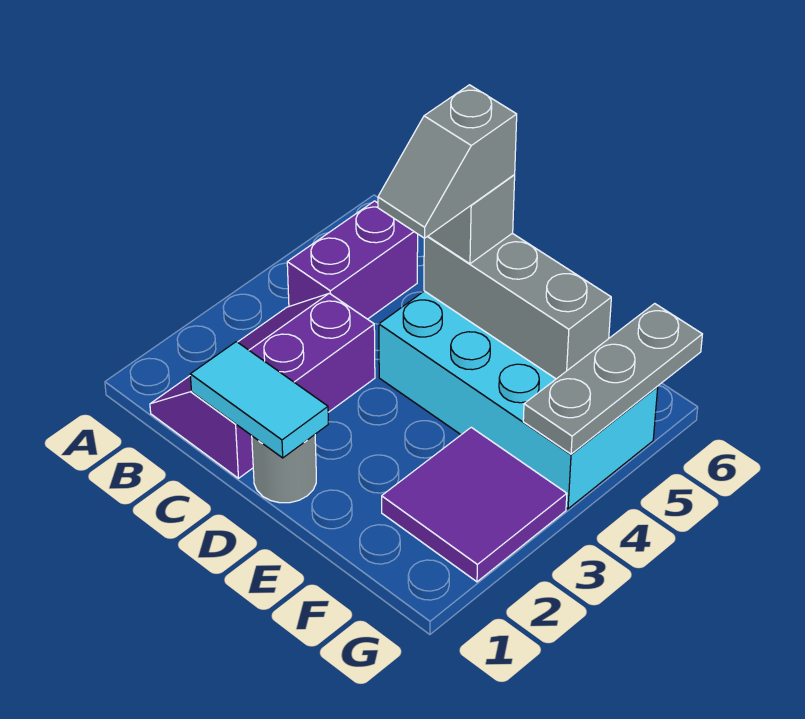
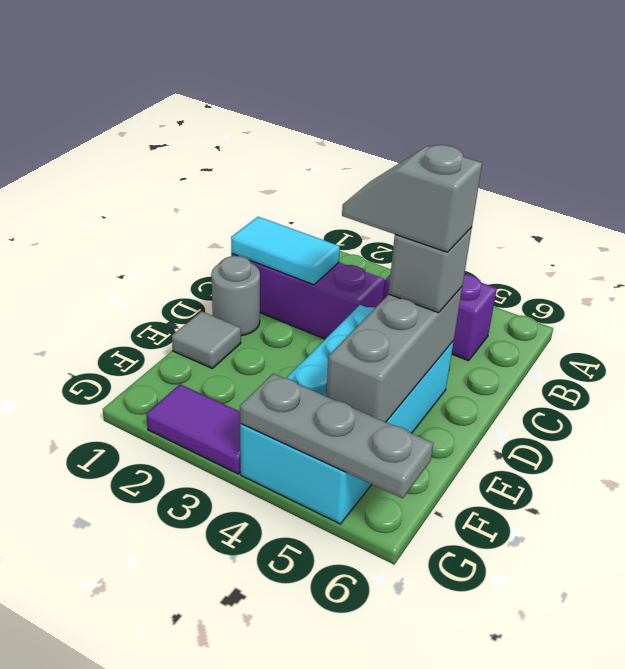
cyan 1x2 tile [190,342,328,458] -> cyan 1x2 tile turned to [231,217,340,285]
none -> grey 1x1 tile [172,311,241,368]
purple 2x2 tile [382,427,567,582] -> purple 1x2 tile [146,384,241,474]

